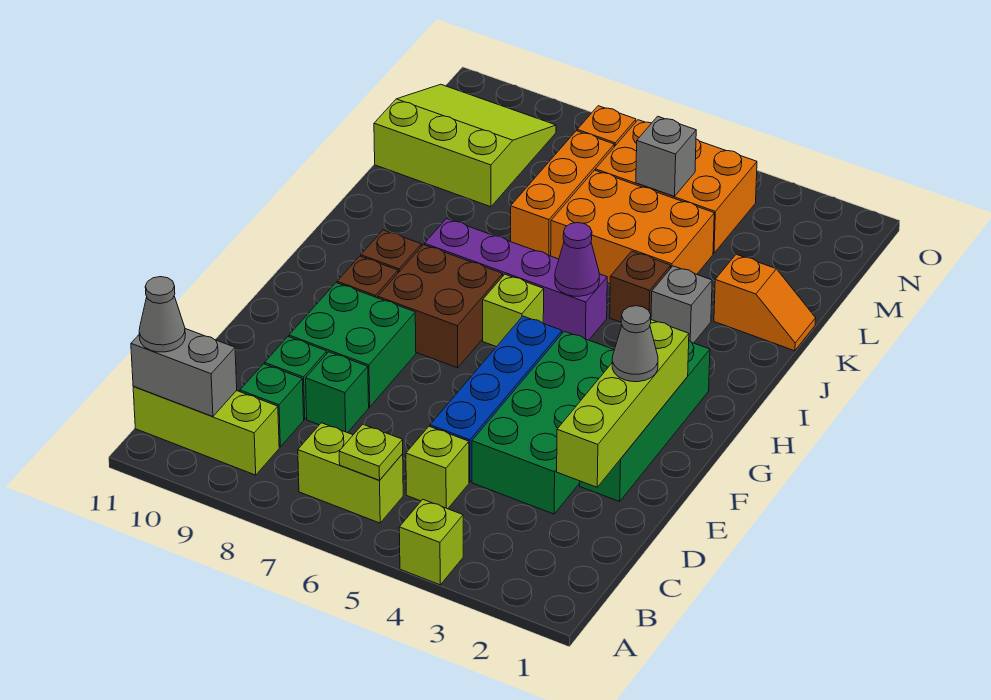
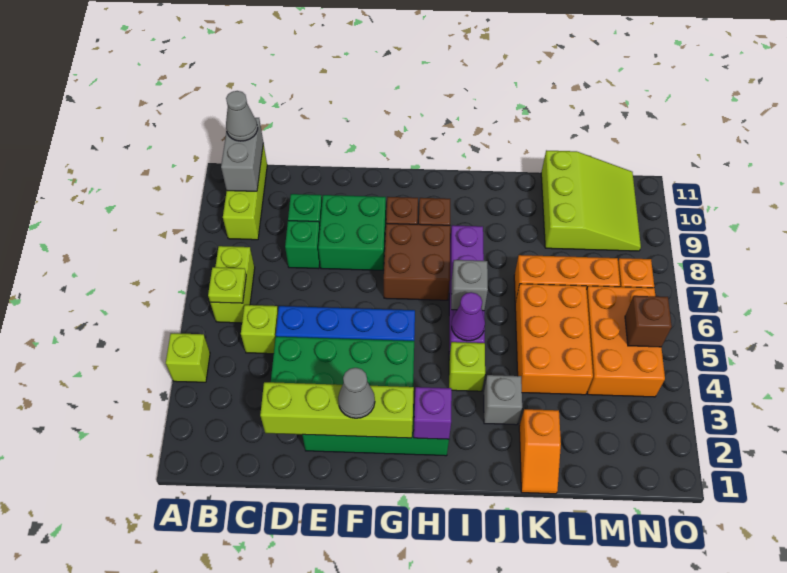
green 1x1 brick [240,364,304,447] -> none
none -> purple 1x1 brick [414,387,452,439]
lime 1x1 brick [483,274,544,347] -> lime 1x1 brick moved to [449,342,485,391]
brown 1x1 brick [610,251,671,322] -> brown 1x1 brick moved to [625,296,672,347]
grey 1x1 brick [636,116,696,196] -> grey 1x1 brick moved to [451,260,488,311]

